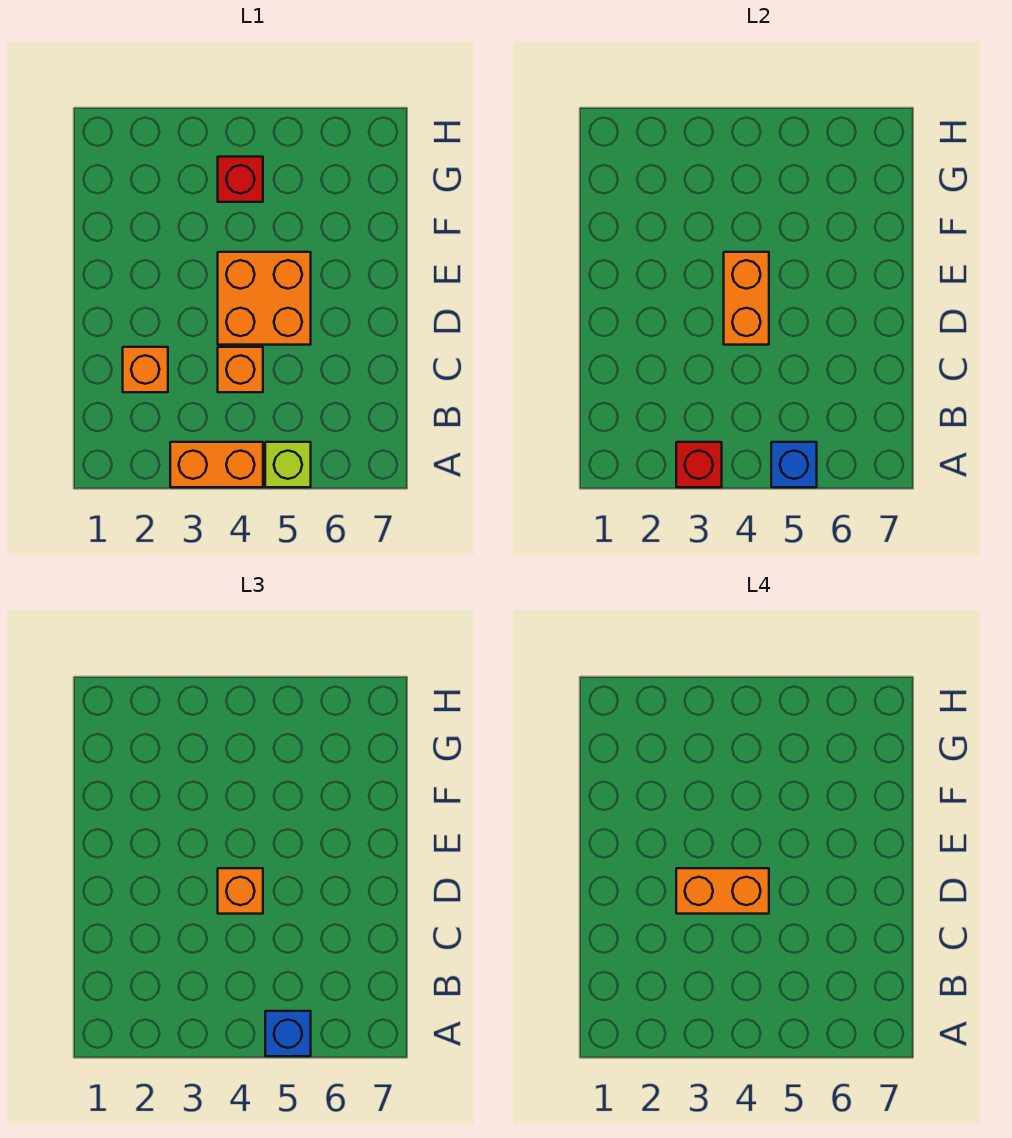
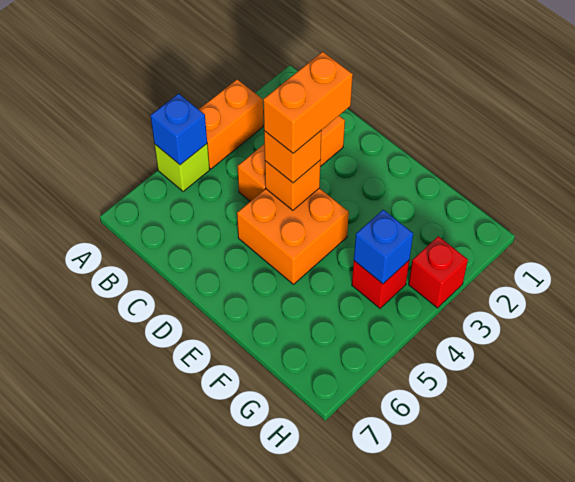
red 1x1 brick [676,442,722,487] -> red 1x1 brick moved to [409,236,468,308]
blue 1x1 brick [265,1011,311,1056] -> blue 1x1 brick moved to [354,210,413,284]
orange 1x2 brick [724,252,769,345] -> orange 1x1 brick [265,161,320,210]

